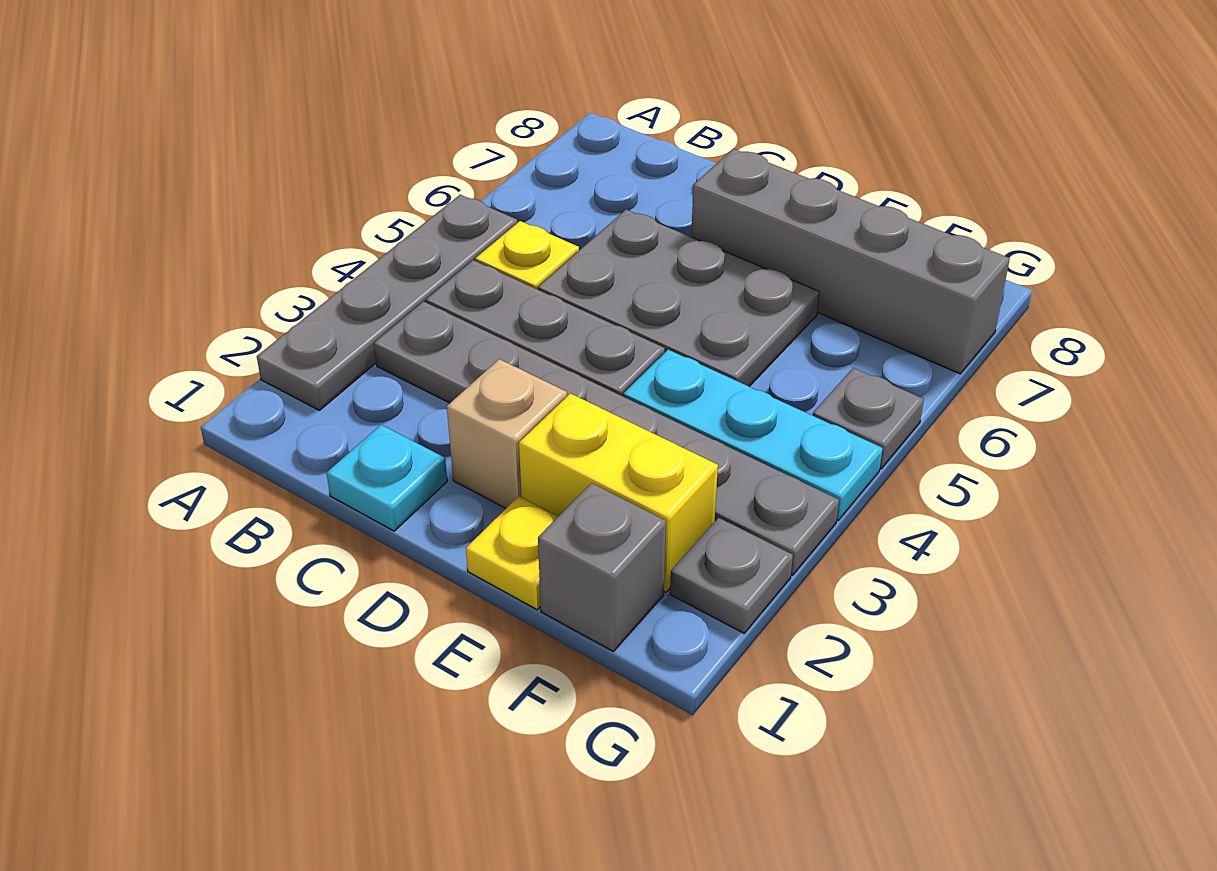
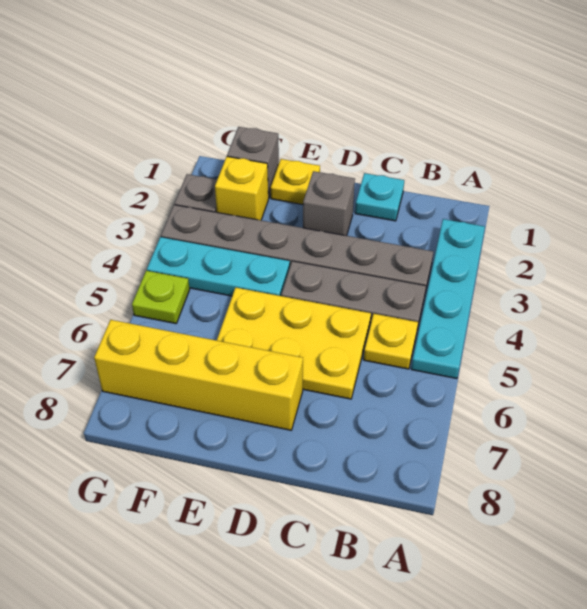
grey 1x4 plate [257,195,517,410] -> cyan 1x4 plate [411,219,485,379]
grey 2x3 plate [538,210,819,386] -> yellow 2x3 plate [217,288,371,399]
tan 1x1 brick [447,359,567,508] -> grey 1x1 brick [303,171,355,236]
grey 1x4 brick [691,149,1010,374] -> yellow 1x4 brick [94,320,303,430]
yellow 1x2 brick [519,393,718,592] -> yellow 1x1 brick [215,157,268,220]
grey 1x1 plate [813,368,924,469] -> lime 1x1 plate [132,271,190,324]

